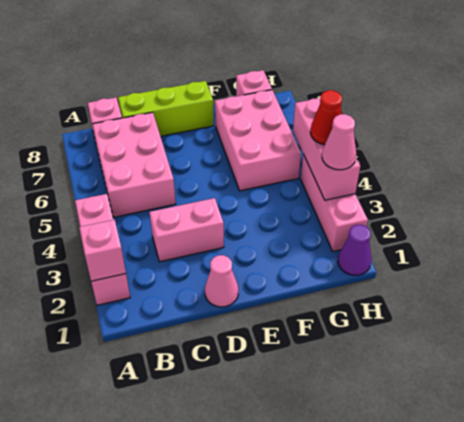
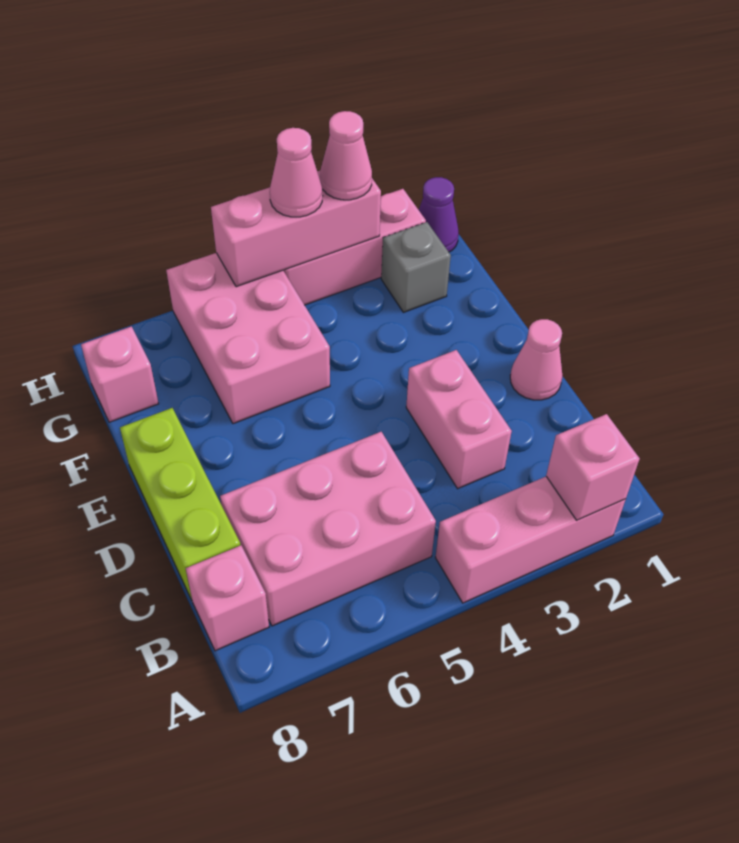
pink 2x3 brick [215,90,301,191] -> pink 2x3 brick turned to [166,253,330,424]
none -> grey 1x1 brick [381,222,451,312]
red 1x1 cone [310,90,342,145] -> pink 1x1 cone [270,128,322,217]

